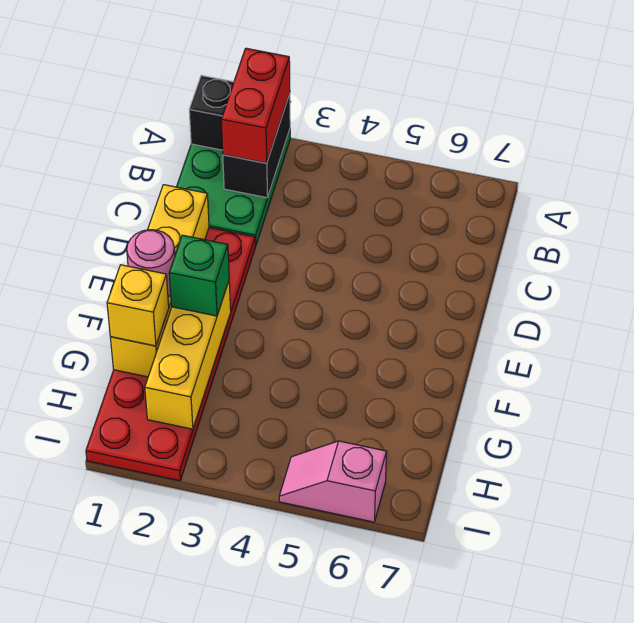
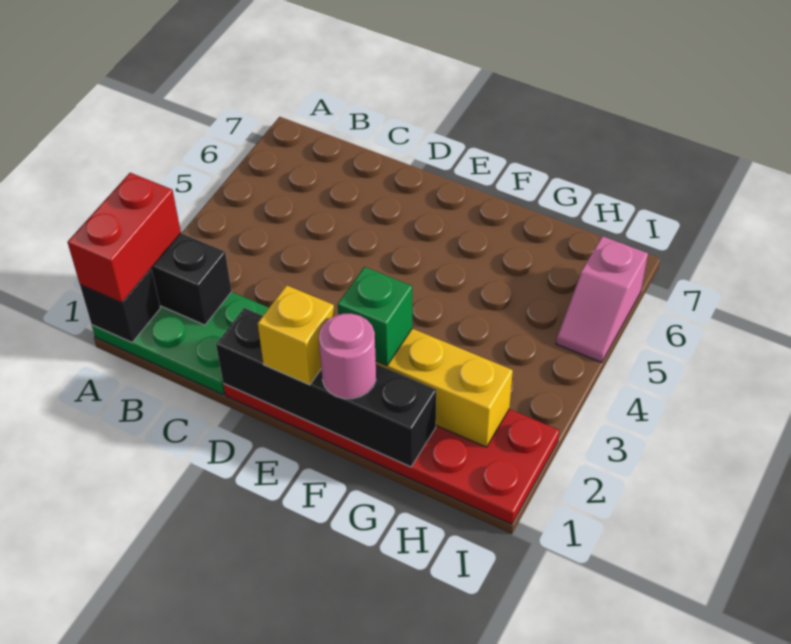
red 1x2 brick [221,48,290,163] -> red 1x2 brick turned to [68,173,181,303]
yellow 1x4 brick [110,185,209,377] -> black 1x4 brick [216,308,436,467]
yellow 1x1 brick [107,265,169,346] -> yellow 1x1 brick moved to [258,285,335,385]

